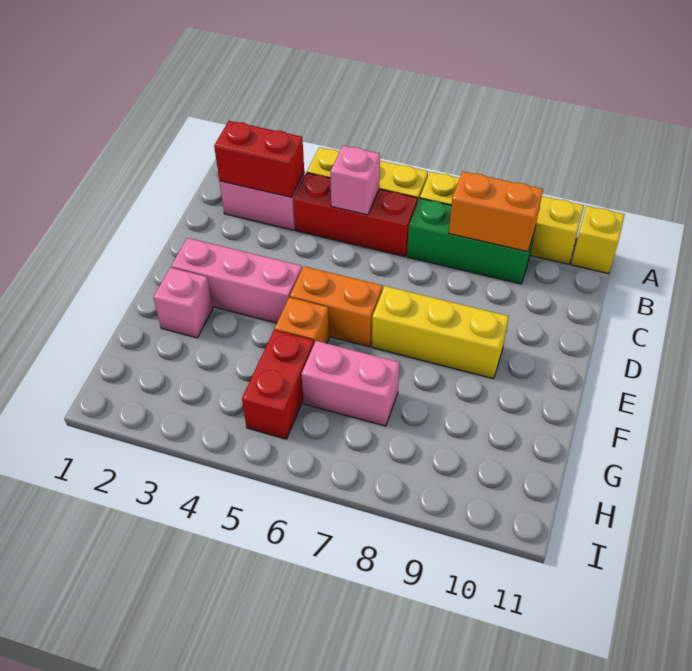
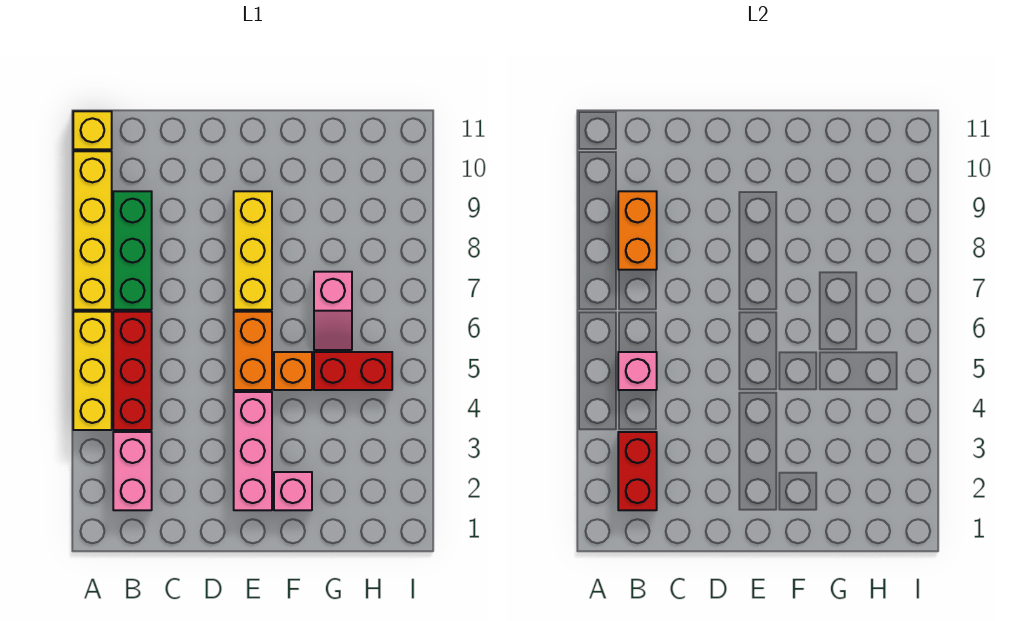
pink 1x2 brick [301,341,400,426] -> pink 1x2 slope [314,272,352,350]

